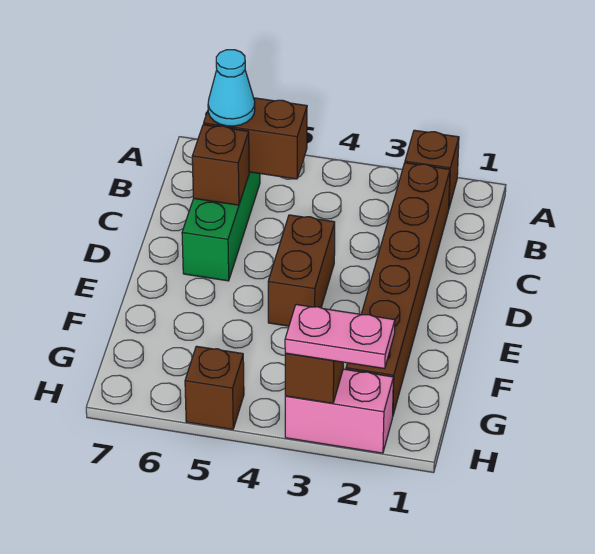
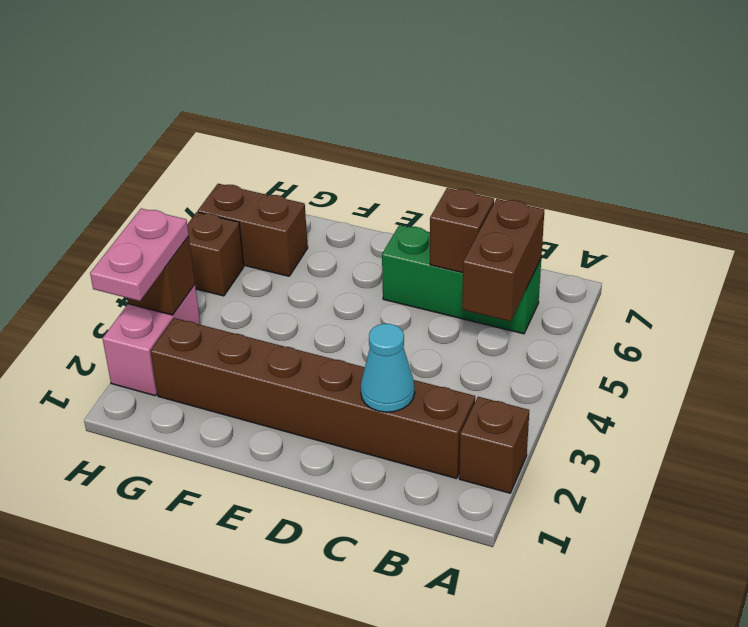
cyan 1x1 cone [208,50,255,126] -> cyan 1x1 cone moved to [361,324,415,412]
brown 1x2 brick [268,215,335,326] -> brown 1x2 brick moved to [198,184,308,276]

